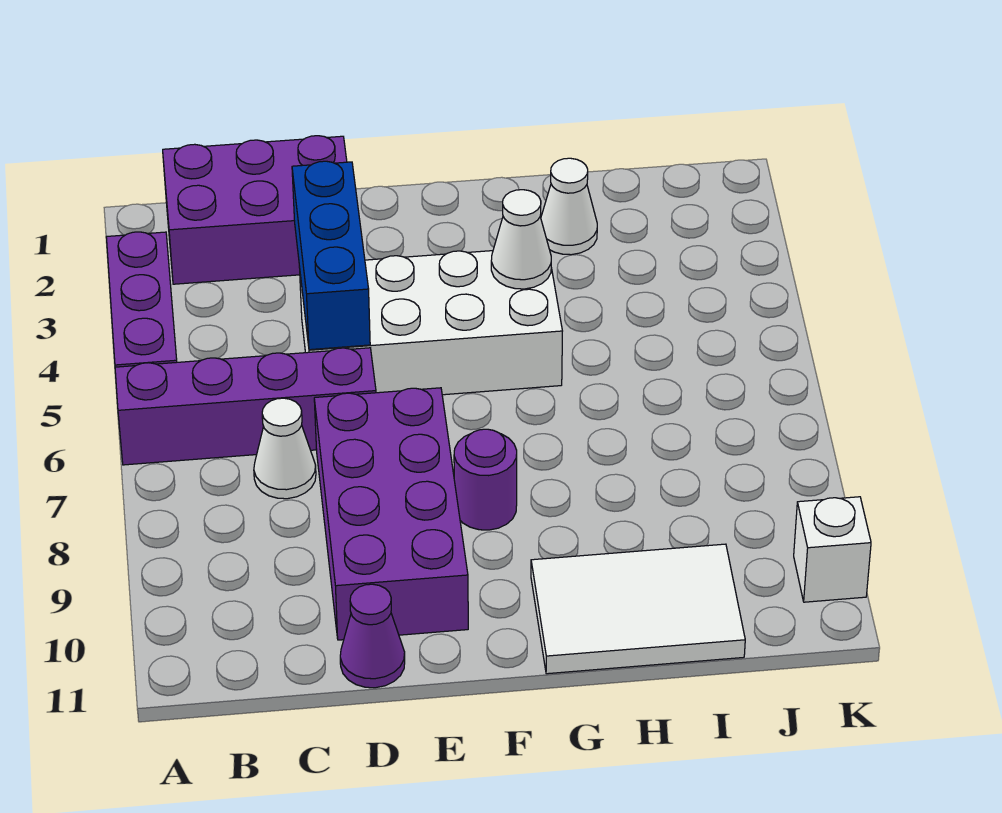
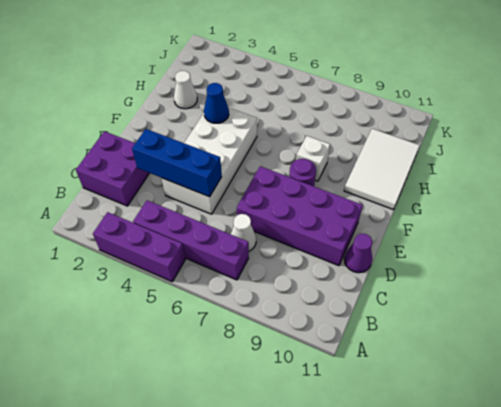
purple 1x4 brick [115,348,376,465] -> purple 1x4 brick turned to [133,200,249,280]
purple 2x3 brick [163,136,347,284] -> purple 2x2 brick [76,131,149,206]
white 1x1 cone [491,190,551,289] -> blue 1x1 cone [204,83,229,123]
white 1x1 brick [794,497,871,602] -> white 1x1 brick moved to [296,136,330,181]

